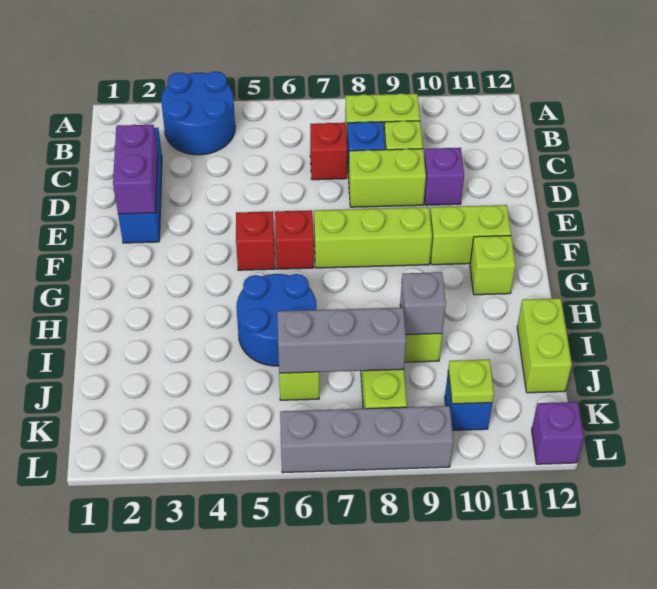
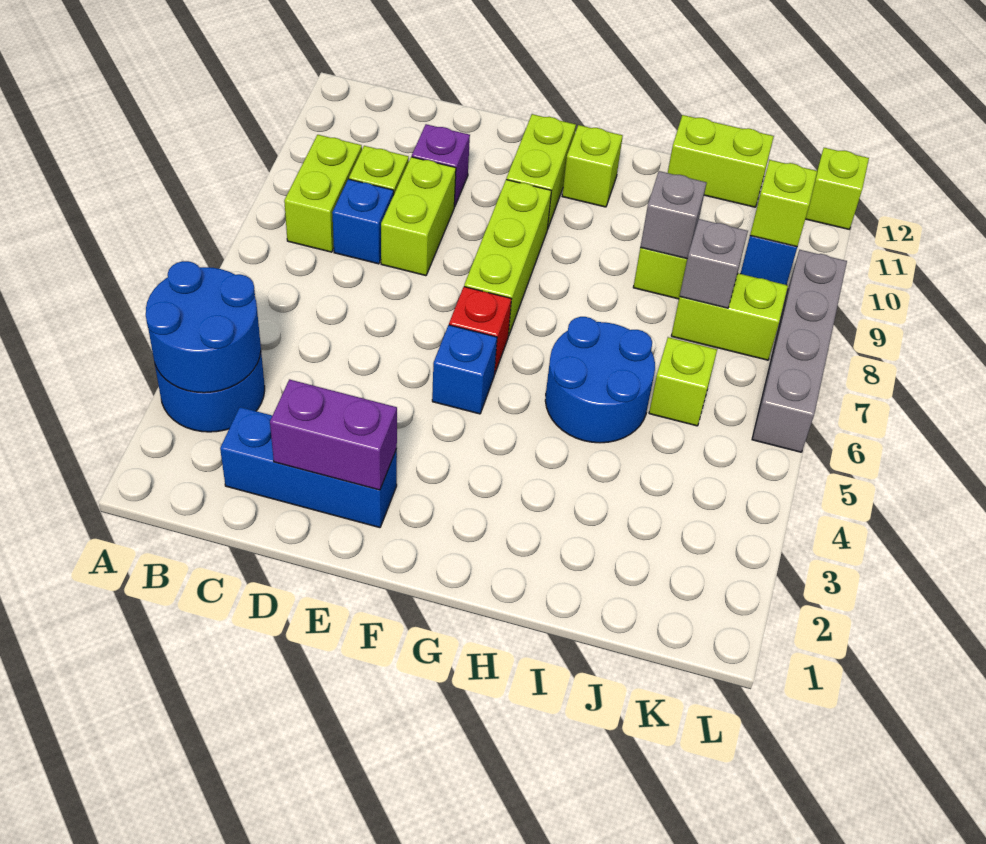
none -> blue 2x2 round brick [146,261,261,393]
red 1x1 brick [310,123,347,180] -> none
red 1x1 brick [236,211,275,270] -> blue 1x1 brick [432,325,497,414]
grey 1x3 brick [277,308,406,373] -> grey 1x1 brick [680,219,748,308]
lime 1x1 plate [448,359,494,404] -> lime 1x1 brick [750,160,817,247]
purple 1x1 brick [532,402,584,464] -> lime 1x1 brick [806,148,869,229]

